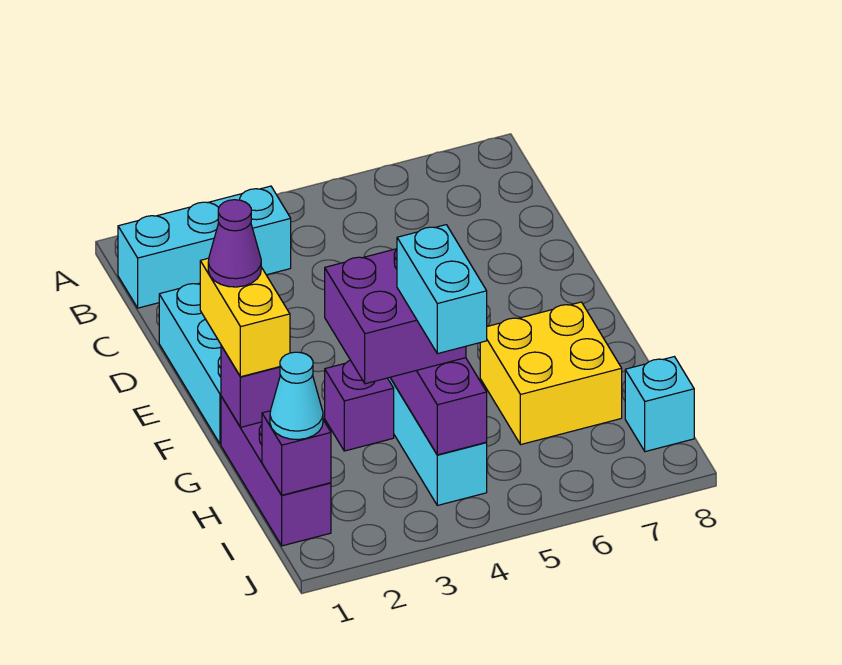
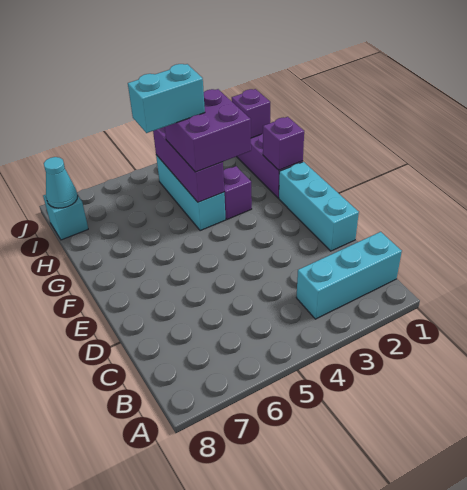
yellow 1x2 brick [200,258,290,377] -> none
purple 1x1 cone [208,200,261,287] -> none
yellow 2x2 brick [480,302,622,445] -> none
cyan 1x2 brick [397,225,487,354] -> cyan 1x2 brick turned to [128,64,205,133]
cyan 1x1 cone [270,352,323,440] -> cyan 1x1 cone moved to [44,157,78,208]

